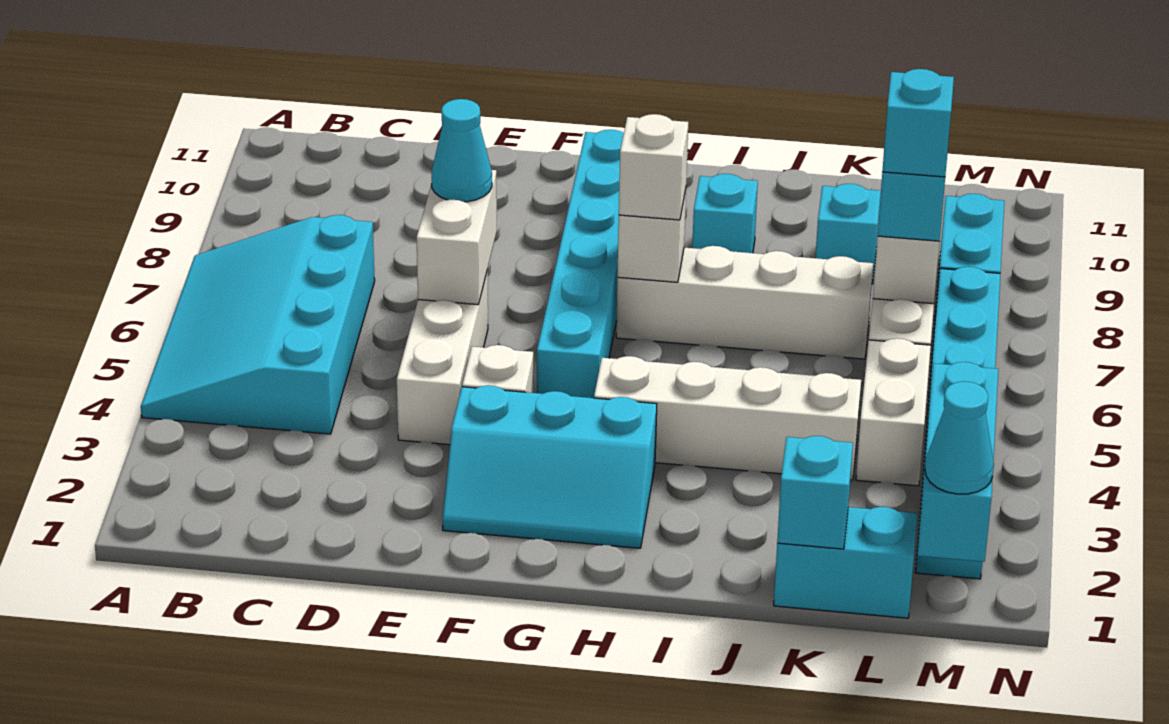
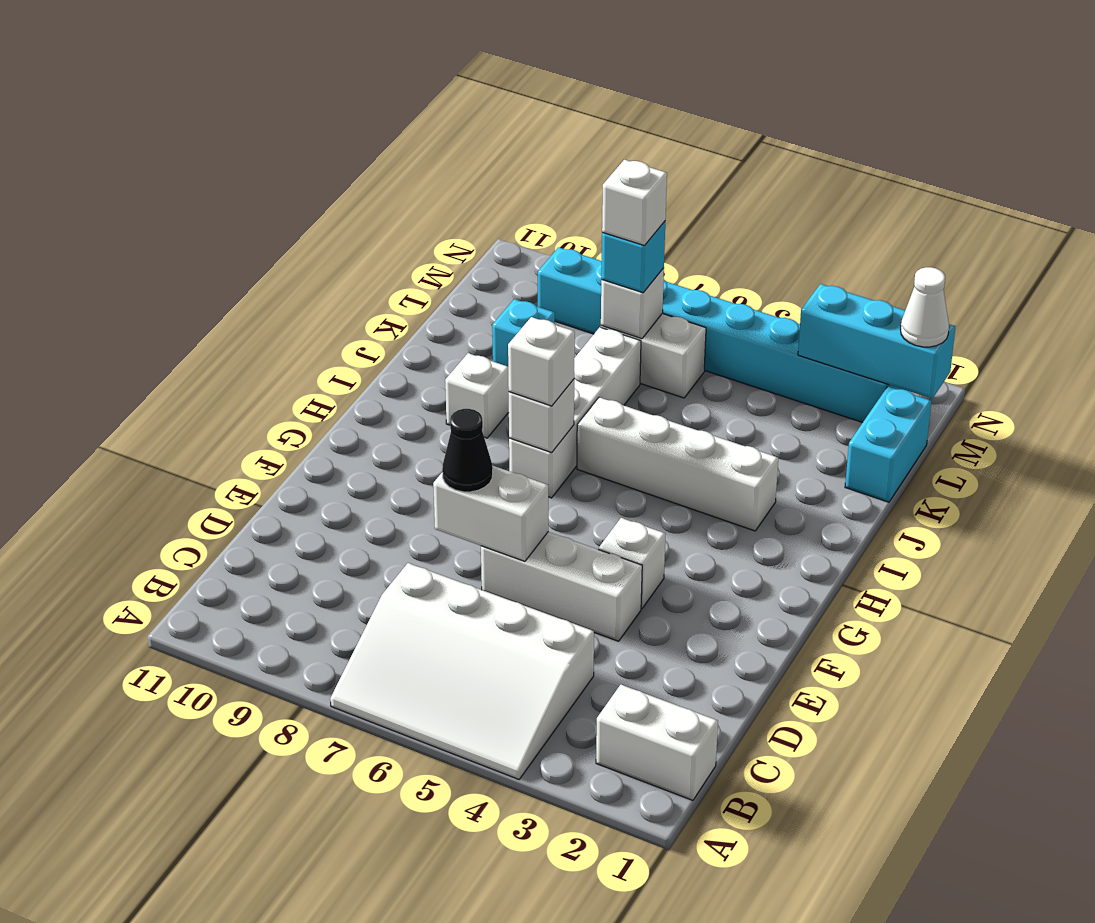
cyan 3x4 slope [141,215,375,434] -> white 3x4 slope [330,563,594,779]
cyan 1x1 cone [432,99,492,202] -> black 1x1 cone [442,409,493,492]
cyan 2x3 slope [443,386,657,548] -> none
cyan 1x6 brick [537,130,624,398] -> none
white 1x4 brick [594,356,861,480] -> white 1x4 brick turned to [577,397,778,531]
cyan 1x1 brick [692,174,758,253] -> white 1x1 brick [445,353,509,438]
cyan 1x1 brick [777,436,853,549] -> none
white 1x2 brick [856,338,931,486] -> white 1x2 brick moved to [596,685,718,800]
cyan 1x1 brick [882,69,954,177] -> white 1x1 brick [602,160,667,246]
cyan 1x1 cone [925,381,994,494] -> white 1x1 cone [901,267,949,347]

